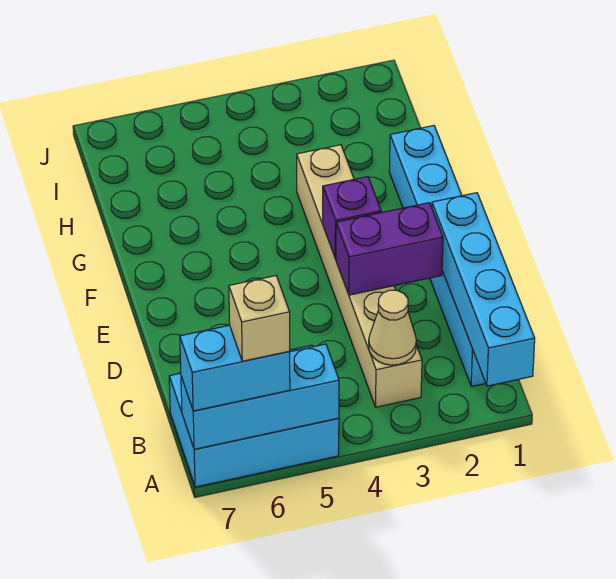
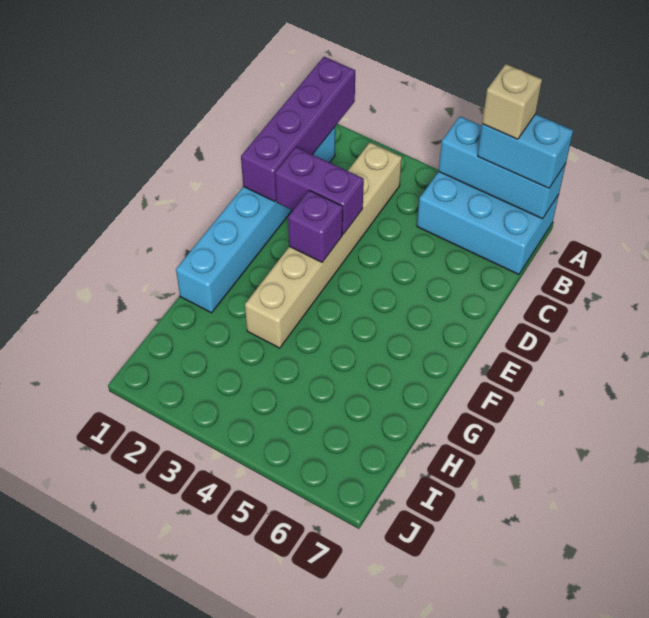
cyan 1x4 brick [432,193,535,386] -> purple 1x4 brick [241,57,355,202]
tan 1x1 cone [369,290,416,365] -> none

